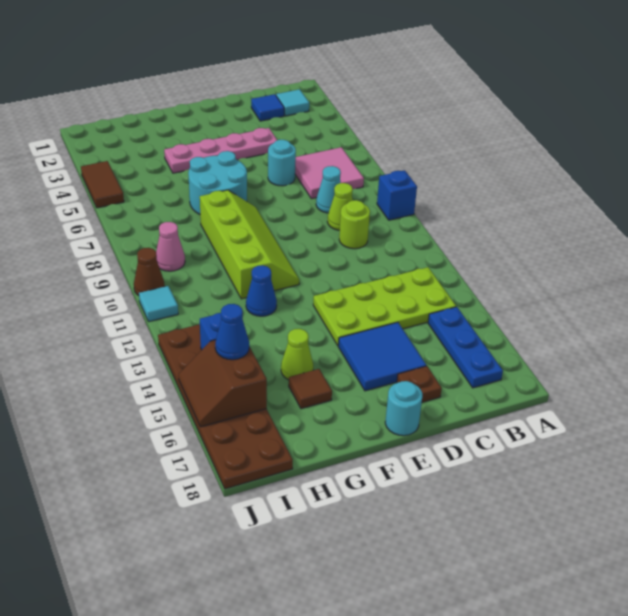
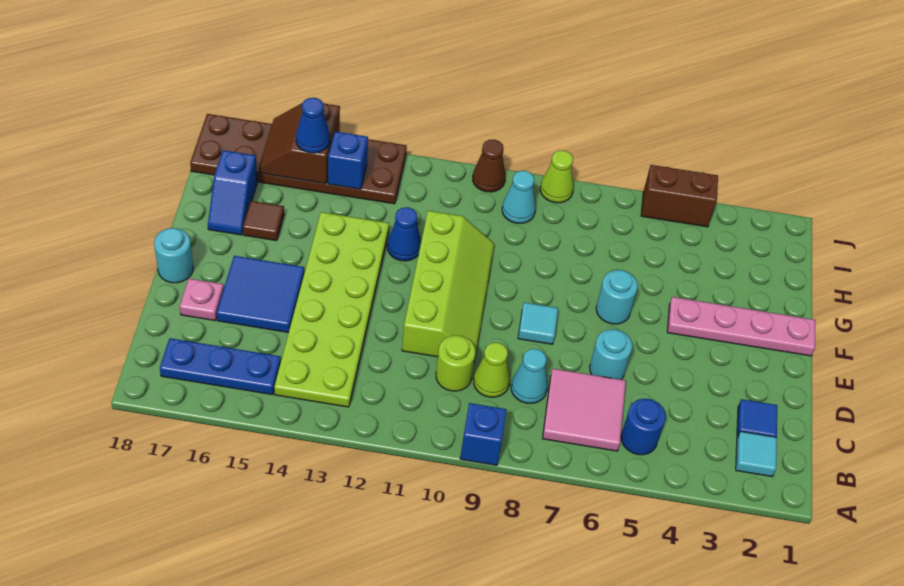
none -> blue 1x1 round brick [621,399,666,455]
lime 2x4 plate [313,267,456,346] -> lime 2x6 plate [274,212,389,407]
pink 1x4 plate [164,128,277,173] -> pink 1x4 plate turned to [667,297,815,356]
brown 1x1 plate [397,366,442,402] -> pink 1x1 plate [180,279,224,320]
cyan 2x2 round brick [188,151,247,214] -> cyan 1x1 round brick [596,270,638,324]
lime 2x4 slope [200,190,299,299] -> lime 2x4 slope turned to [402,211,494,362]
lime 1x1 cone [281,329,313,380] -> lime 1x1 cone moved to [540,150,574,203]
none -> blue 1x2 slope [208,150,257,235]
pink 1x1 cone [156,222,185,271] -> cyan 1x1 cone [502,171,536,223]
brown 2x2 slope [178,340,267,427] -> brown 2x2 slope turned to [259,103,340,184]
brown 1x2 tile [81,161,124,208] -> brown 1x2 brick [641,165,718,227]
cyan 1x1 tile [139,286,178,322] -> cyan 1x1 tile moved to [518,302,558,344]

